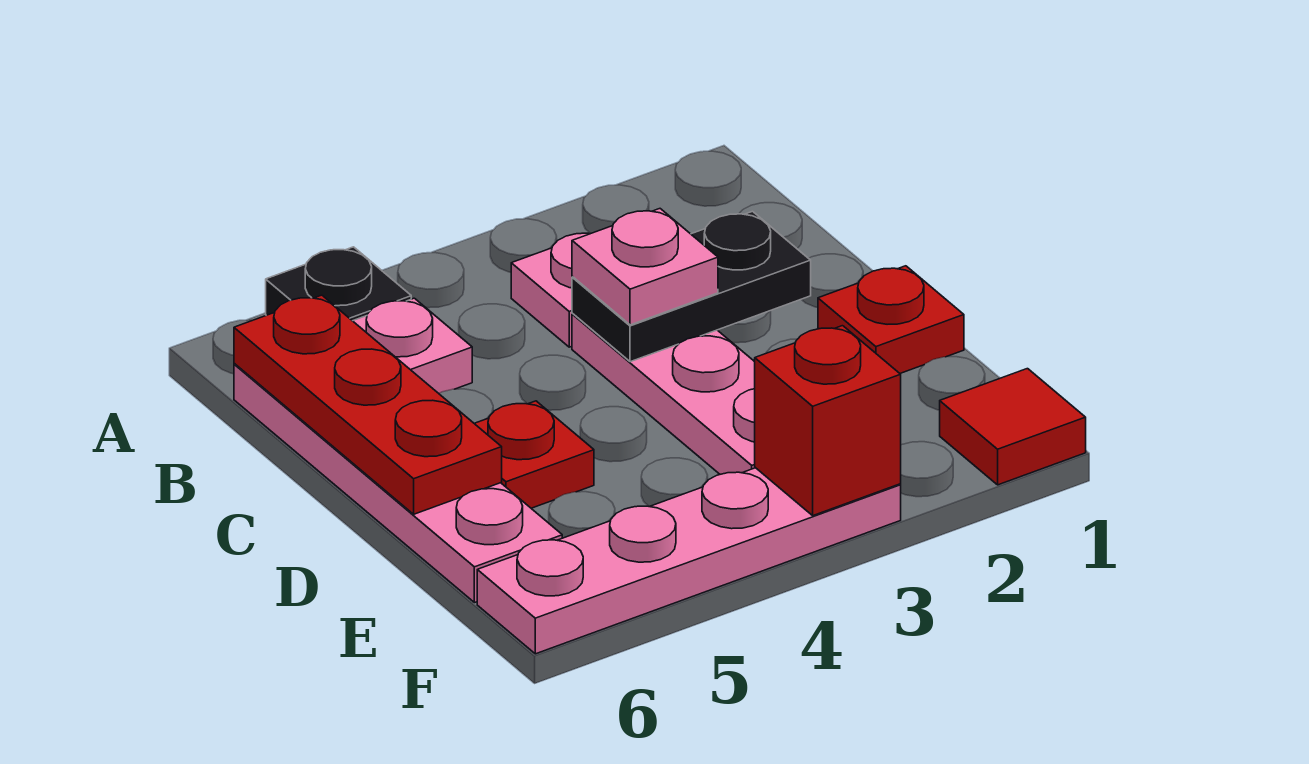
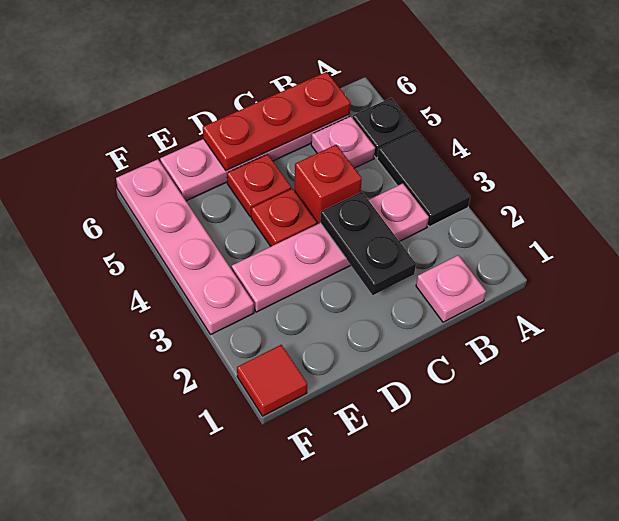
none -> black 1x2 tile [377,130,470,227]
pink 1x1 plate [572,209,718,325] -> pink 1x1 plate moved to [416,255,486,322]
red 1x1 plate [818,266,964,373] -> red 1x1 plate moved to [251,189,317,246]
red 1x1 brick [755,326,901,516] -> red 1x1 brick moved to [295,145,362,224]

